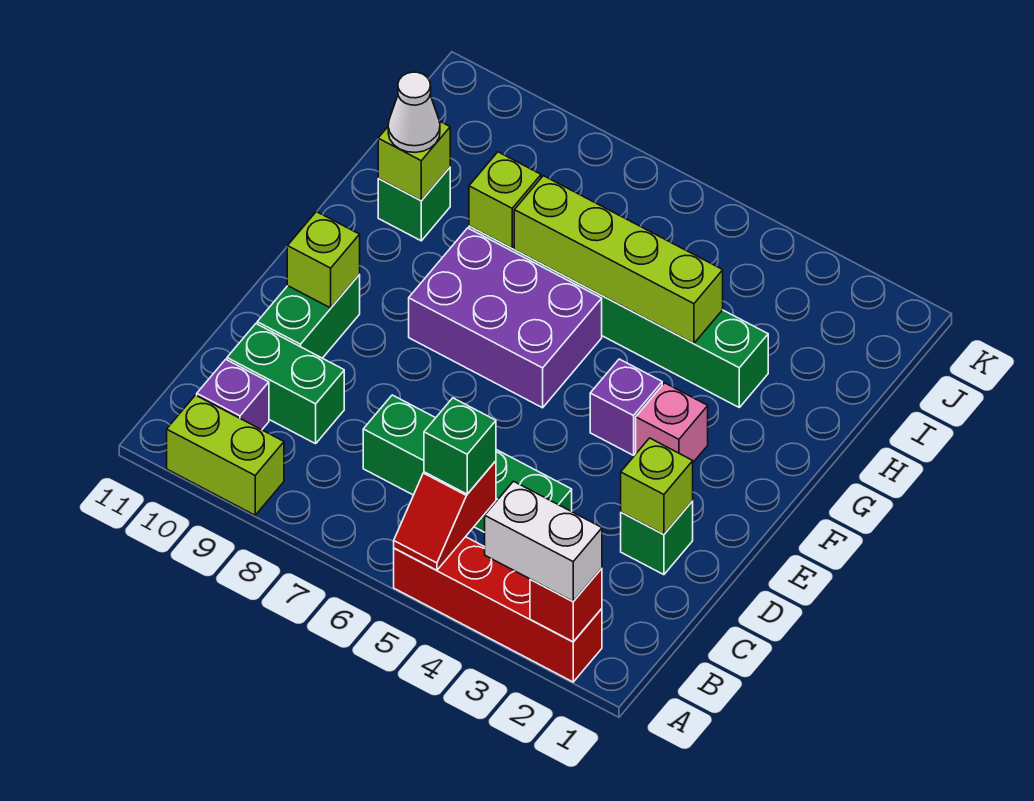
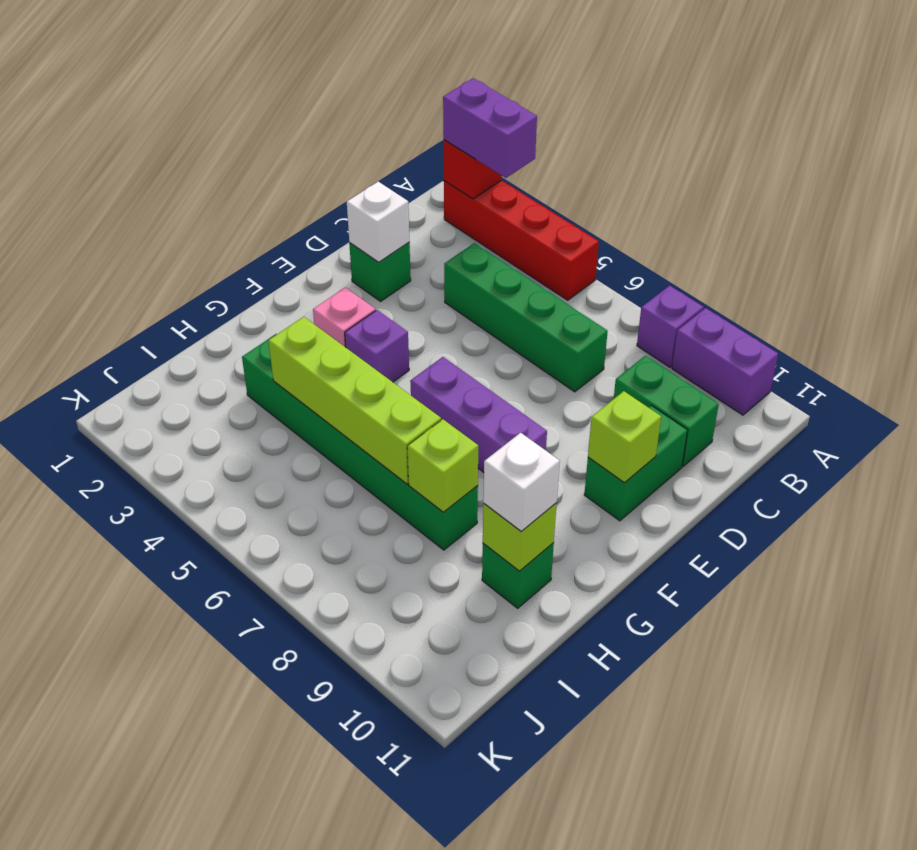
white 1x2 brick [485,481,602,601] -> purple 1x2 brick [443,78,537,178]
red 1x2 slope [394,461,496,570] -> none
lime 1x2 brick [167,395,284,515] -> purple 1x2 brick [672,308,778,415]
green 1x1 brick [424,398,496,494] -> none
purple 1x1 brick [197,359,269,430] -> purple 1x1 brick moved to [637,286,704,367]
lime 1x1 brick [621,438,693,534] -> white 1x1 brick [347,182,409,262]
purple 2x3 brick [409,228,602,408] -> purple 1x3 brick [410,357,547,472]
white 1x1 cone [388,72,440,152] -> white 1x1 brick [483,433,560,532]

